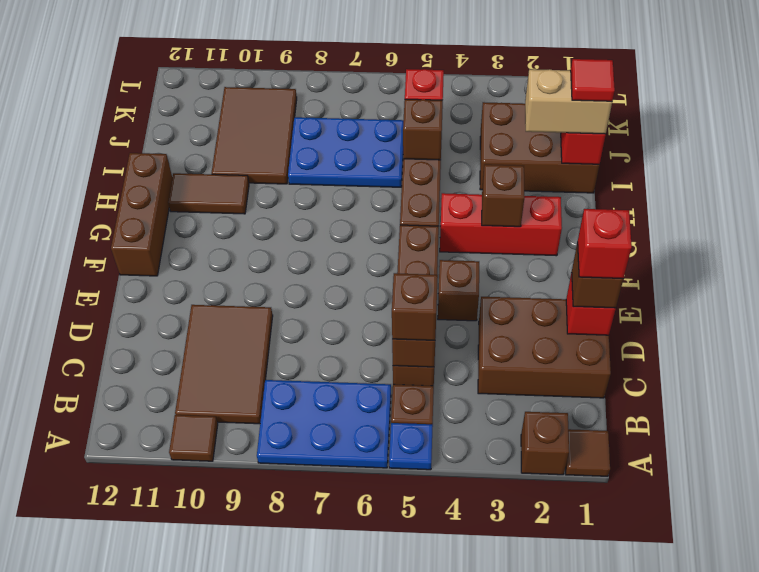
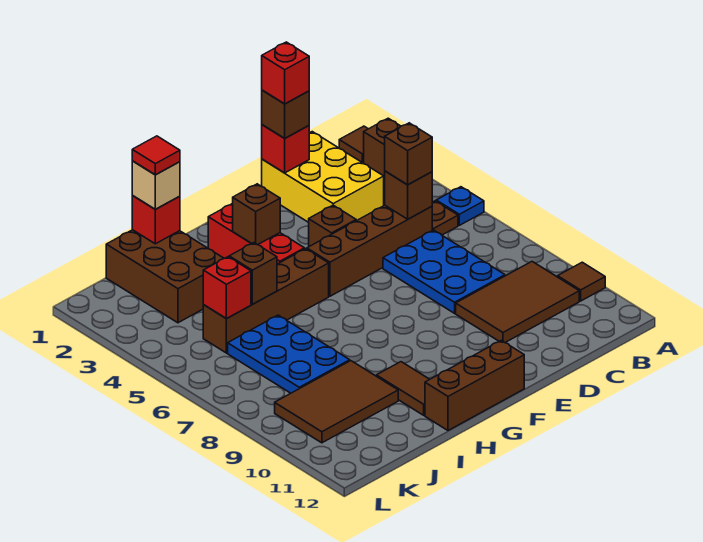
blue 2x3 plate [257,380,391,468] -> blue 2x3 plate moved to [383,230,505,313]
brown 2x3 brick [478,297,611,398] -> yellow 2x3 brick [262,132,384,222]
tan 1x2 brick [525,69,612,134] -> tan 1x1 brick [132,161,180,209]

